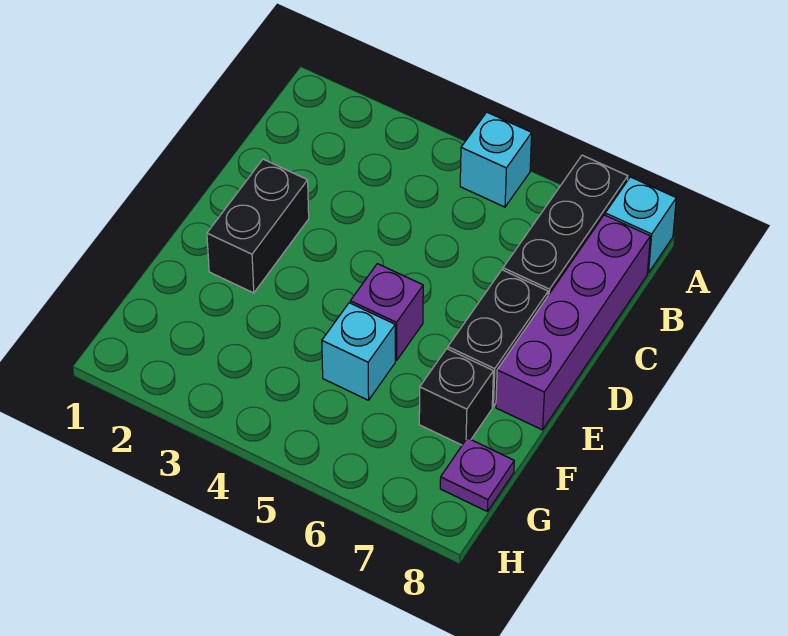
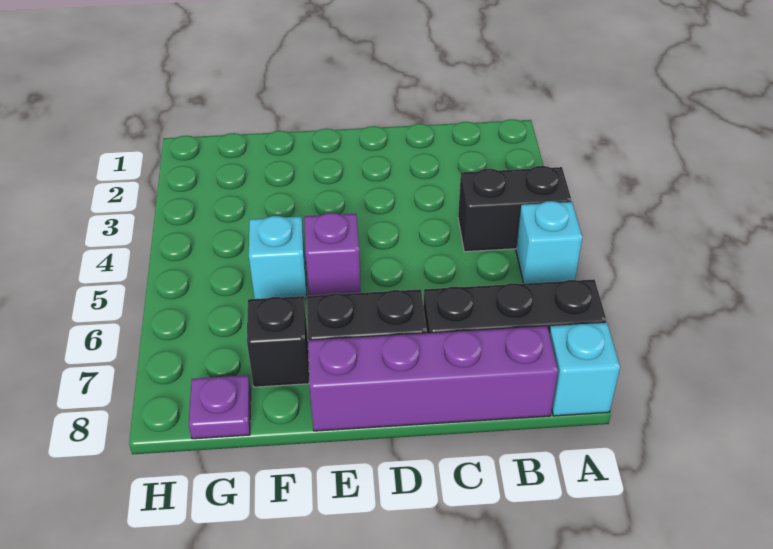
black 1x2 brick [207,159,309,293] -> black 1x2 brick moved to [458,166,572,252]

